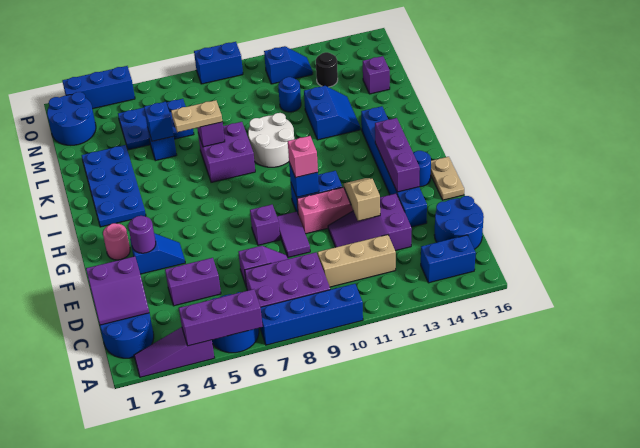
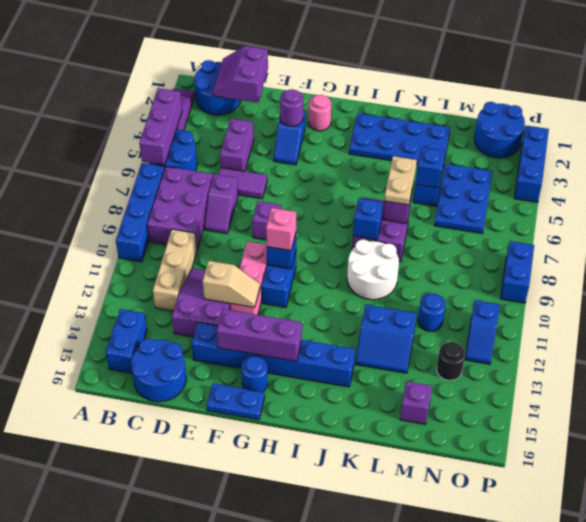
purple 1x2 tile [277,212,310,257] -> purple 1x2 tile moved to [218,168,267,199]
tan 1x2 plate [431,157,464,200] -> blue 1x2 plate [207,383,265,420]
none -> blue 1x1 brick [353,198,383,240]

